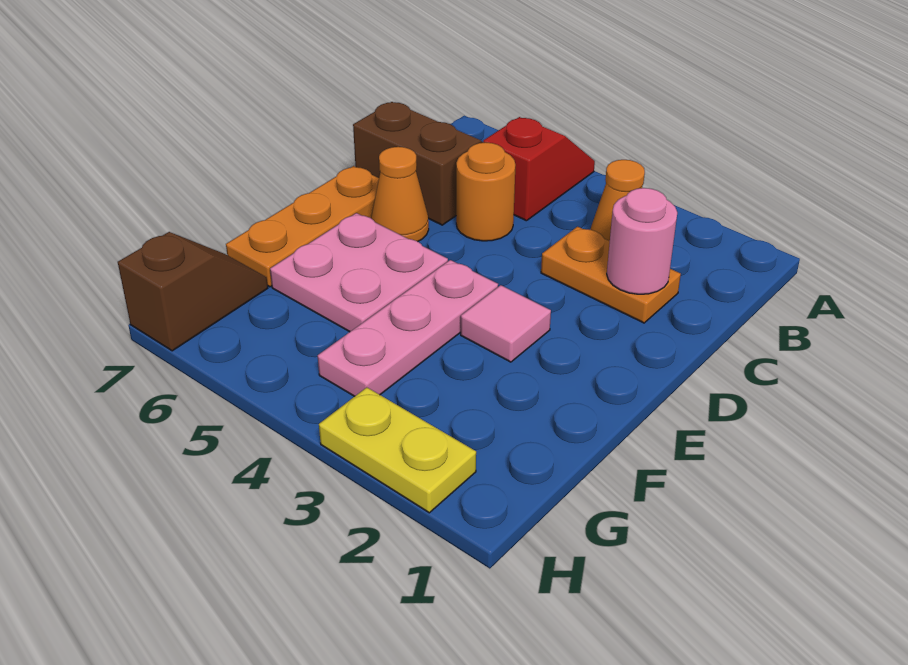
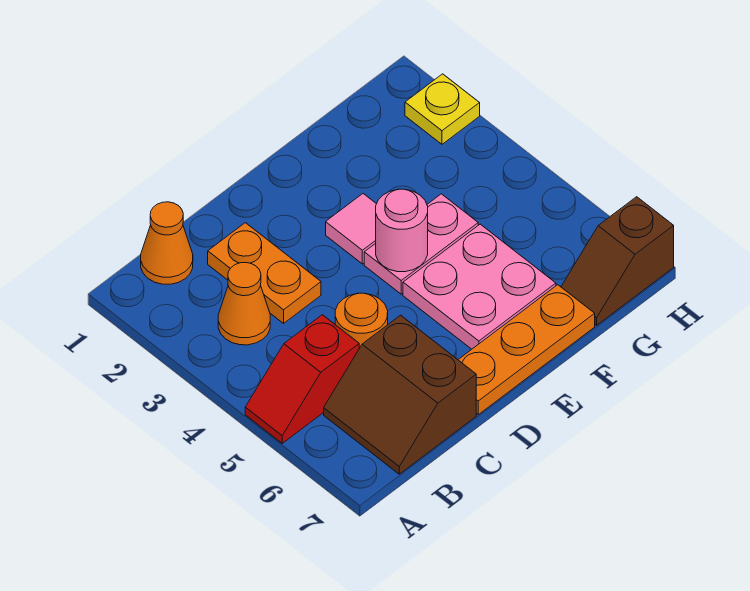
pink 1x1 round brick [607,188,677,294] -> pink 1x1 round brick moved to [376,189,428,272]
orange 1x1 cone [371,147,429,241] -> orange 1x1 cone moved to [141,202,193,284]
pink 1x3 plate [318,260,498,396] -> pink 1x2 plate [364,194,478,294]
yellow 1x2 plate [319,387,476,513] -> yellow 1x1 plate [405,74,480,144]

